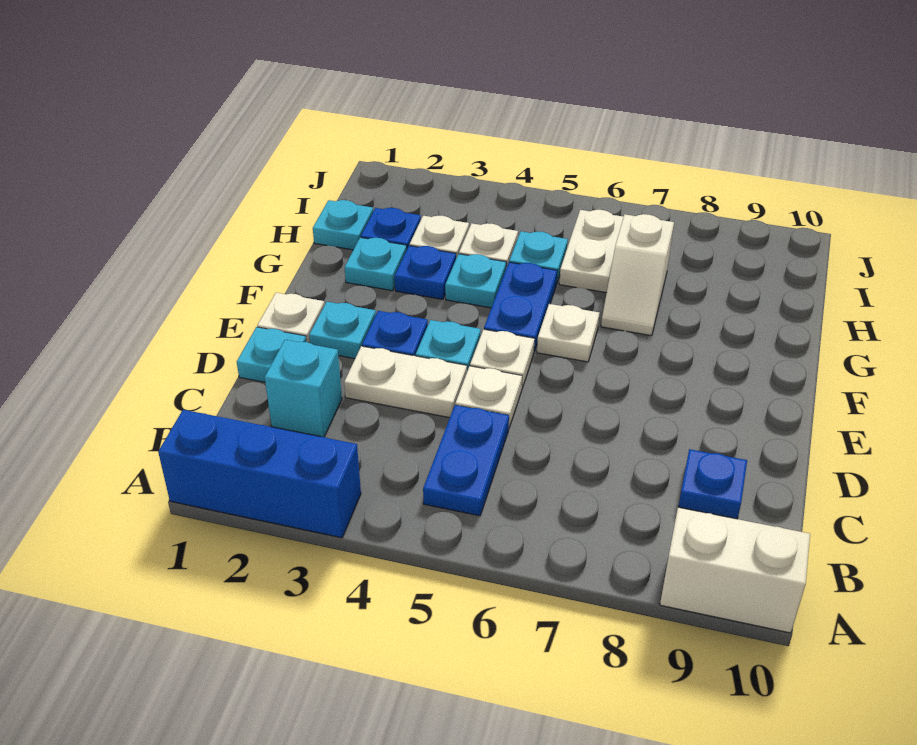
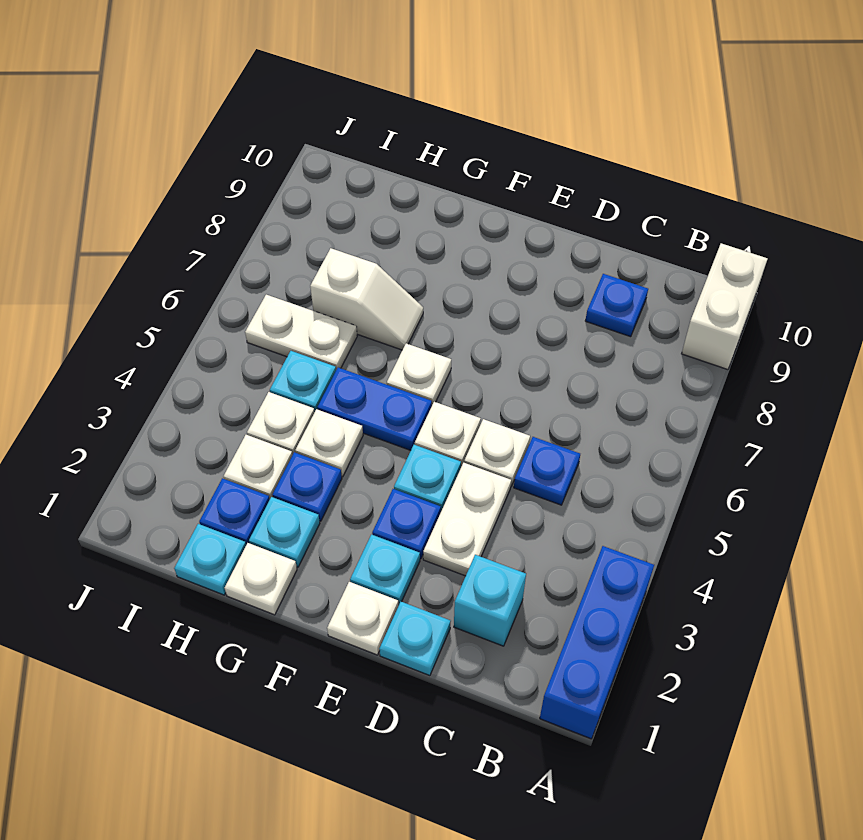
blue 1x2 plate [423,405,509,516] -> blue 1x1 plate [514,437,580,505]
none -> white 1x1 plate [225,543,297,615]
cyan 1x1 plate [445,254,506,308] -> white 1x1 plate [295,409,363,477]

